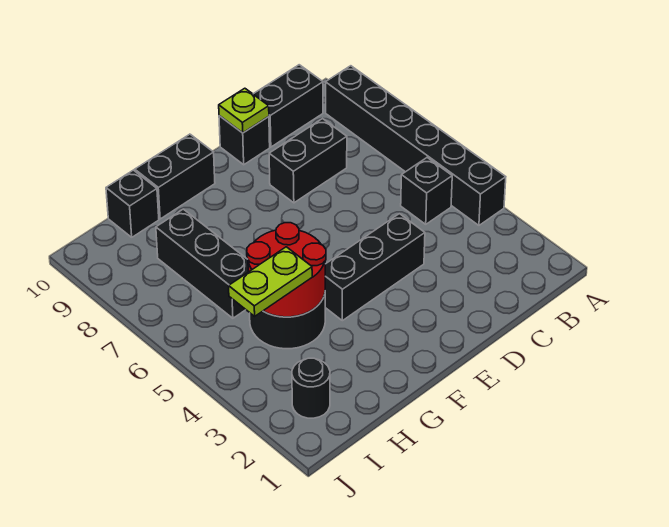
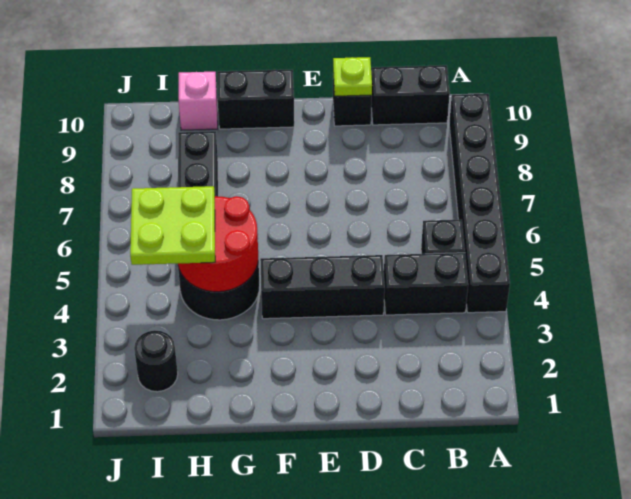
black 1x2 brick [269,119,347,203] -> black 1x2 brick moved to [384,253,468,315]
lime 1x2 plate [229,247,312,316] -> lime 2x2 plate [130,186,215,265]
black 1x1 brick [106,170,159,237] -> pink 1x1 brick [179,72,218,130]

